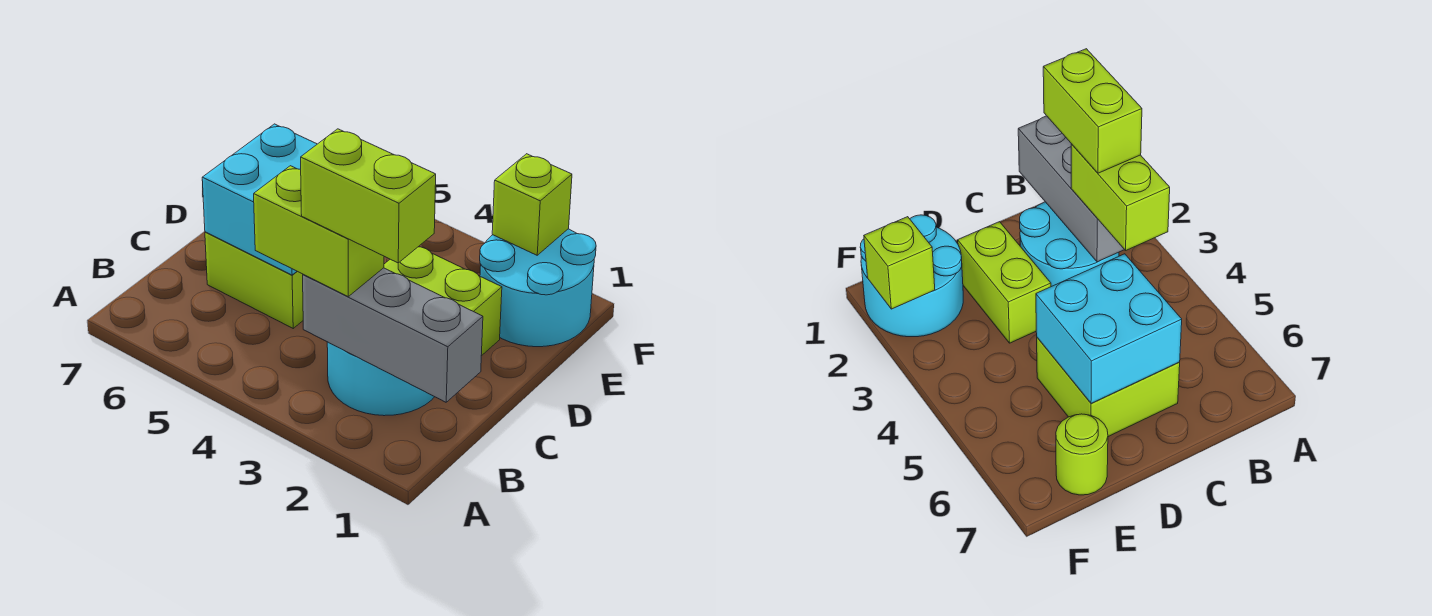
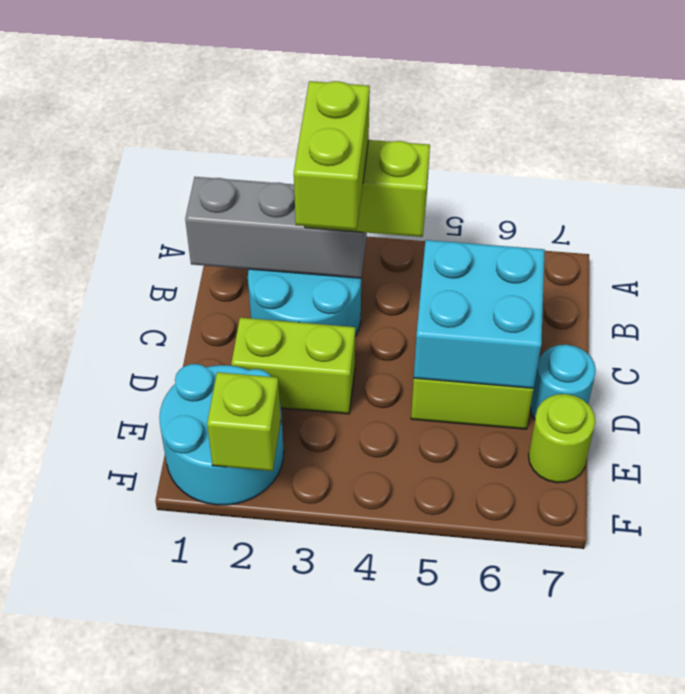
lime 1x2 brick [301,129,436,263] -> lime 1x2 brick turned to [294,81,370,230]
none -> cyan 1x1 round brick [530,345,596,419]

